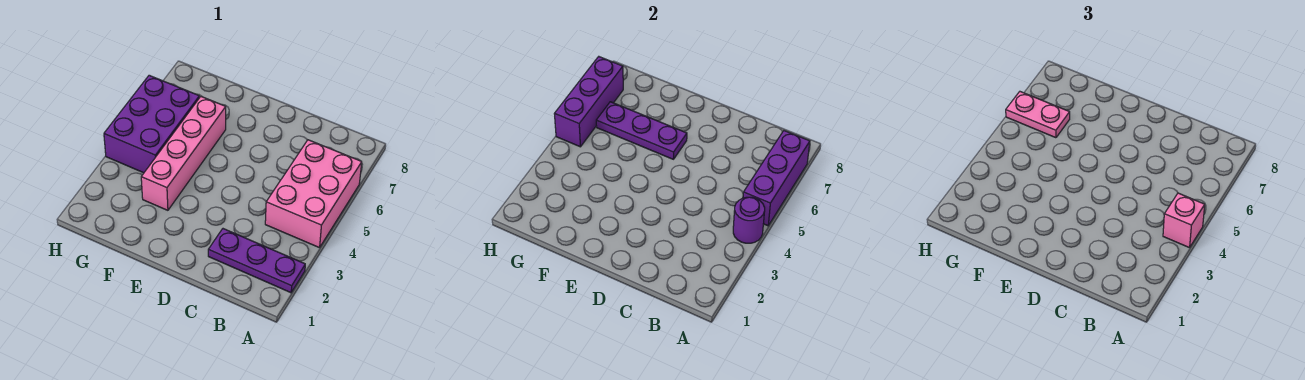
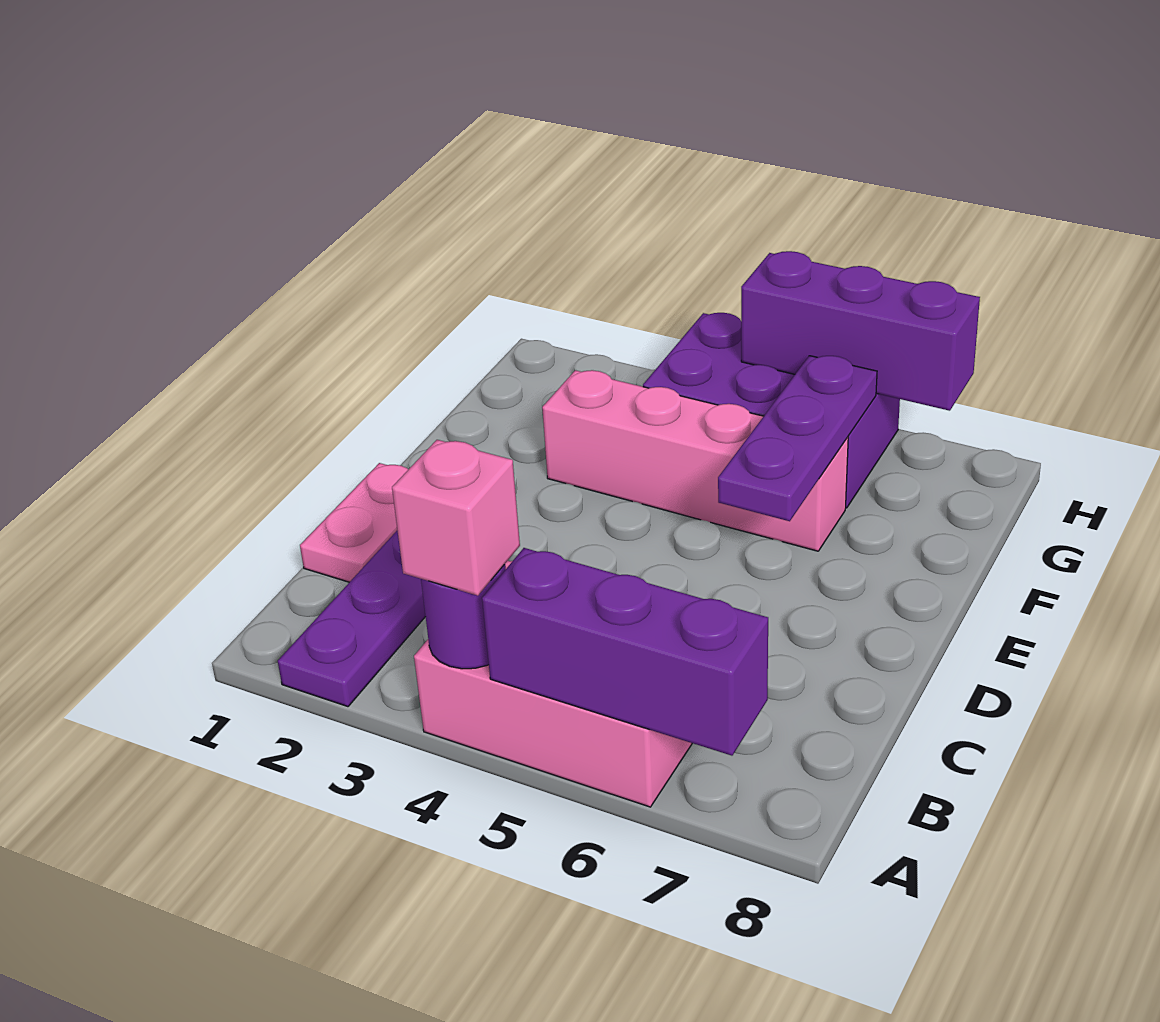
pink 1x2 plate [1006,92,1070,138] -> pink 1x2 plate moved to [300,463,408,582]

